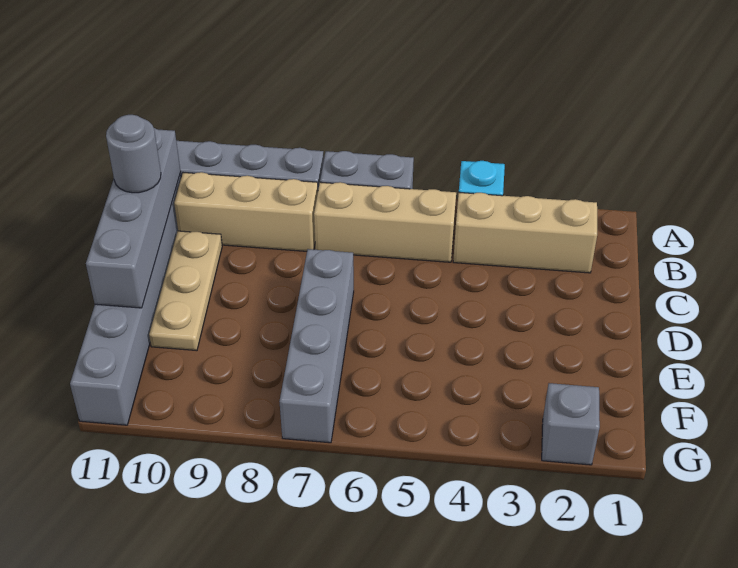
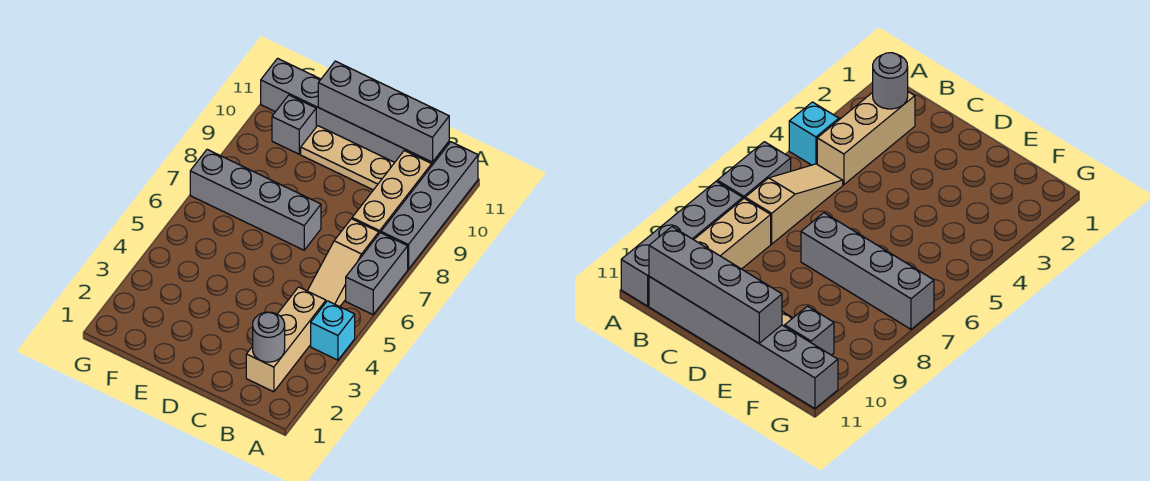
tan 1x3 brick [314,182,456,262] -> tan 1x3 slope [308,219,379,307]
grey 1x1 round brick [106,115,161,193] -> grey 1x1 round brick moved to [253,312,285,362]
grey 1x1 brick [542,383,600,465] -> grey 1x1 brick moved to [272,95,316,154]

